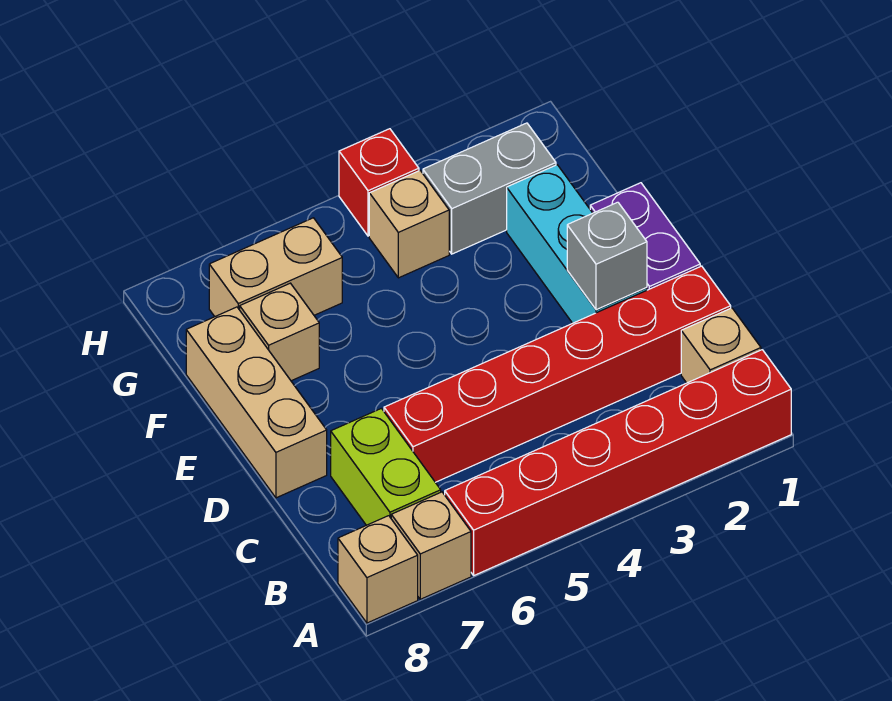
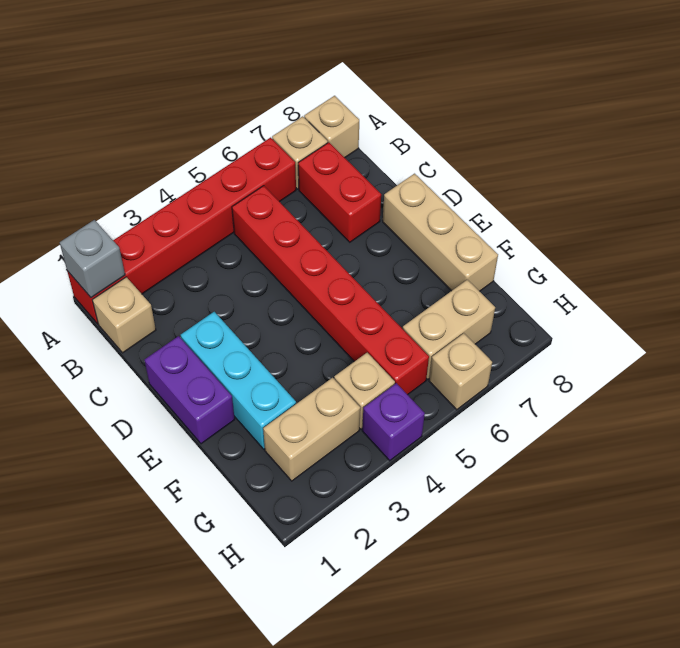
lime 1x2 brick [331,408,441,525] -> red 1x2 brick [298,142,381,242]
red 1x6 brick [384,266,731,482] -> red 1x6 brick turned to [232,186,429,395]
grey 1x1 brick [567,202,647,310] -> grey 1x1 brick moved to [60,220,125,298]
tan 1x1 brick [240,283,319,381] -> tan 1x1 brick moved to [429,333,492,410]
grey 1x2 brick [423,123,556,254] -> tan 1x2 brick [263,378,360,481]
red 1x1 brick [339,129,419,236] -> purple 1x1 brick [362,383,425,461]

